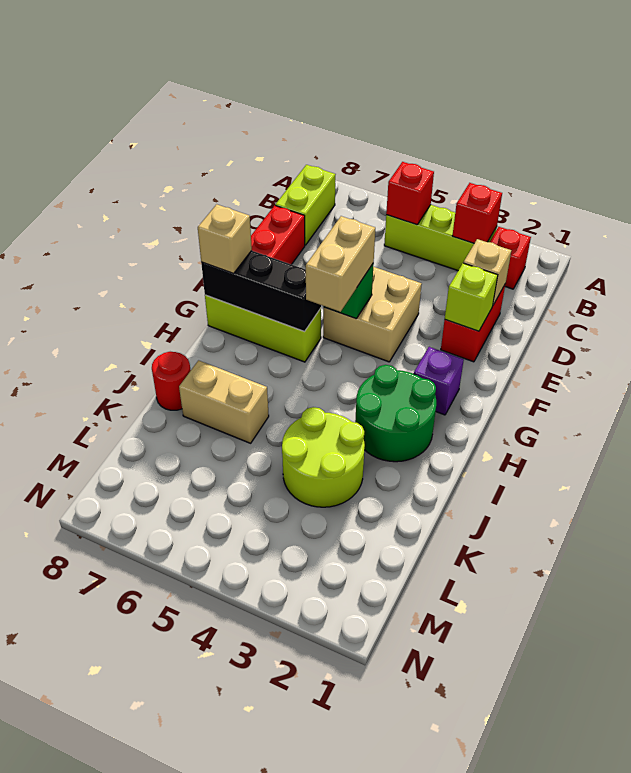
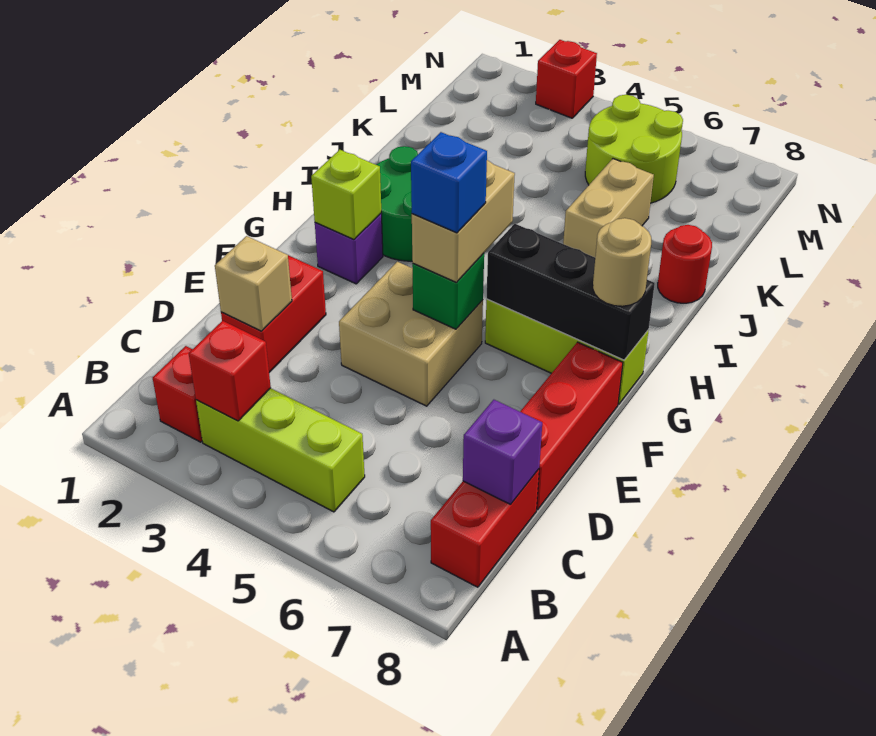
red 1x1 brick [386,162,434,225] -> red 1x1 brick moved to [536,40,597,118]
lime 1x2 brick [275,165,336,245] -> red 1x2 brick [431,469,539,587]
none -> purple 1x1 brick [463,400,542,504]
lime 1x1 brick [445,263,498,331] -> lime 1x1 brick moved to [311,150,381,239]
none -> blue 1x1 brick [411,132,487,233]
tan 1x1 brick [198,204,252,273] -> tan 1x1 round brick [593,218,651,306]
lime 2x2 round brick [282,407,365,507] -> lime 2x2 round brick moved to [585,95,683,203]
tan 1x2 brick [179,360,269,443] -> tan 1x2 brick turned to [563,159,654,257]

